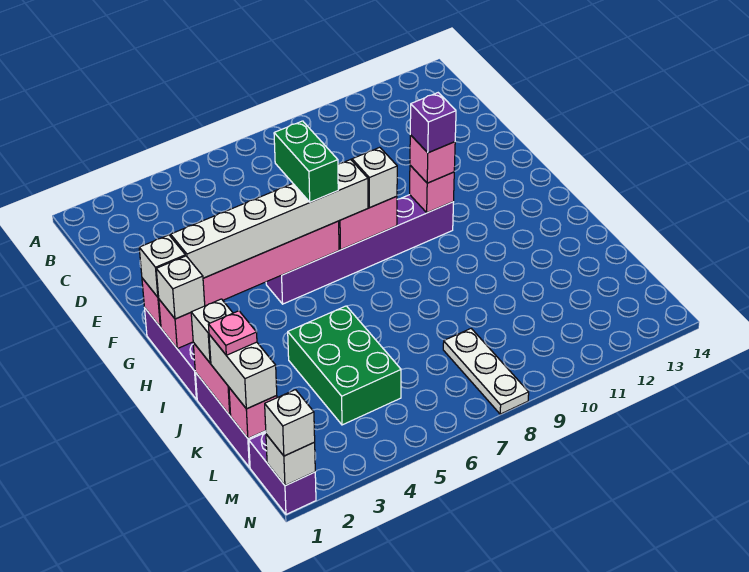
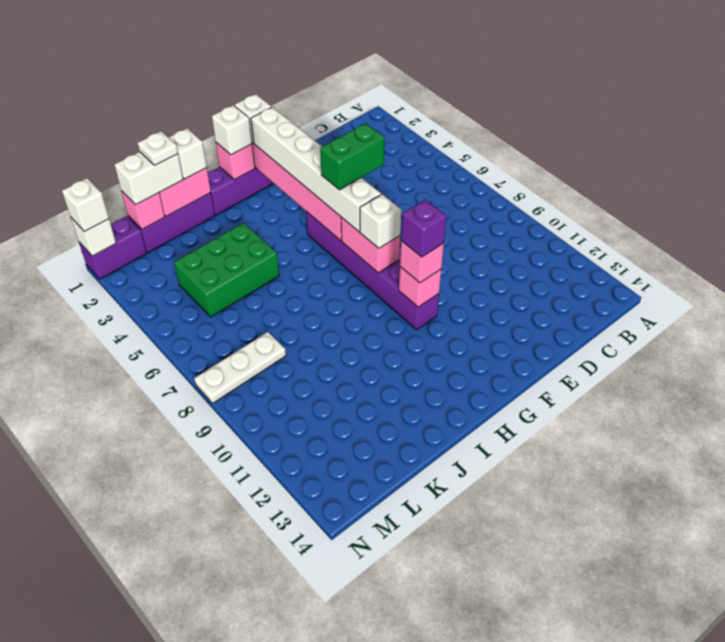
pink 1x1 plate [208,311,257,355] -> white 1x1 plate [138,131,178,165]

